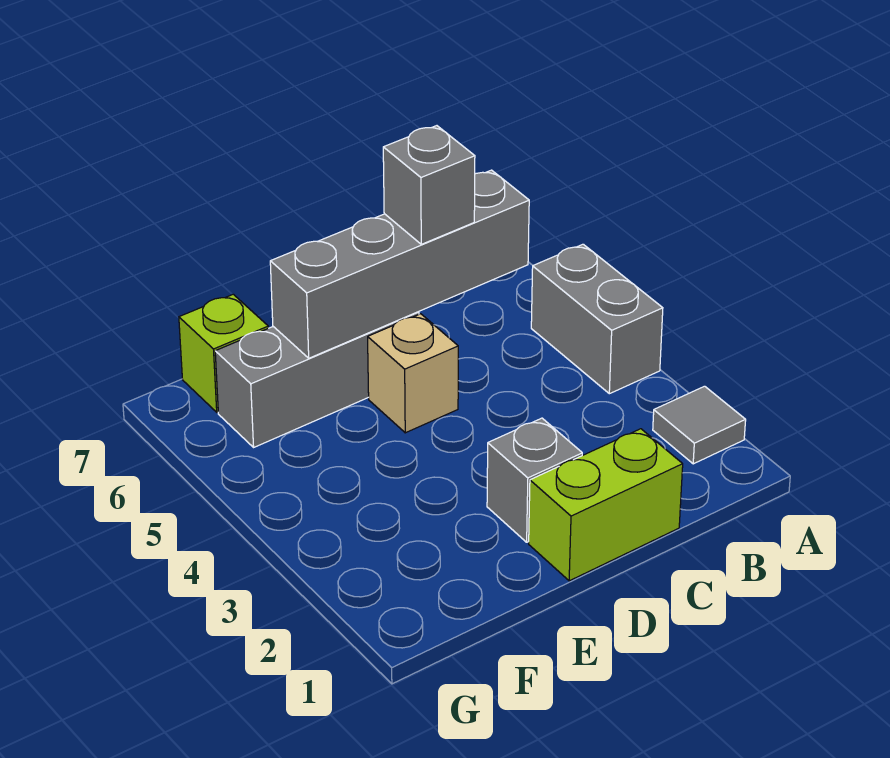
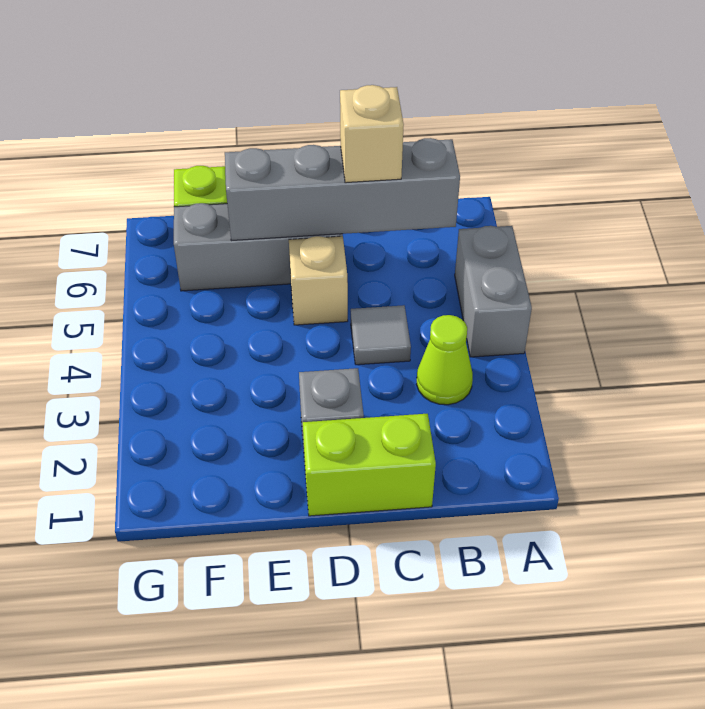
grey 1x1 tile [653,386,746,464] -> grey 1x1 tile moved to [351,305,411,365]
none -> lime 1x1 cone [416,315,473,405]
grey 1x1 brick [383,126,475,244] -> tan 1x1 brick [340,85,404,183]

